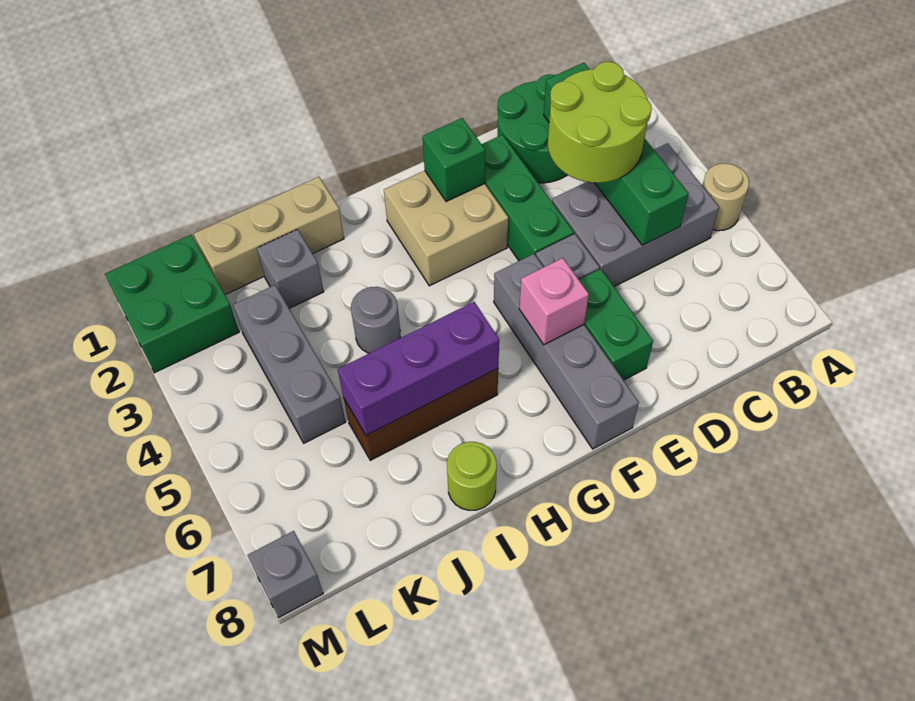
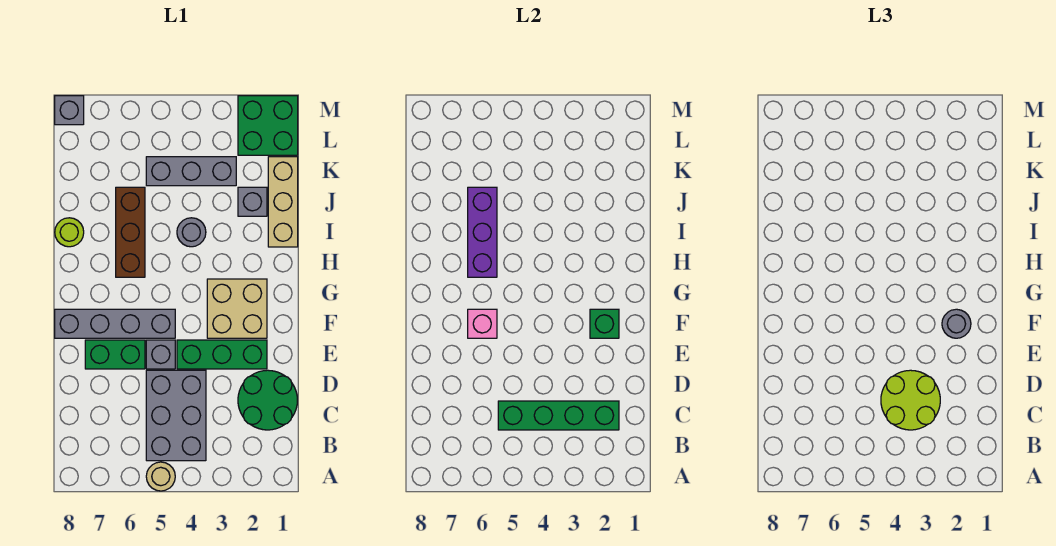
none -> grey 1x1 round brick [942,309,971,338]

